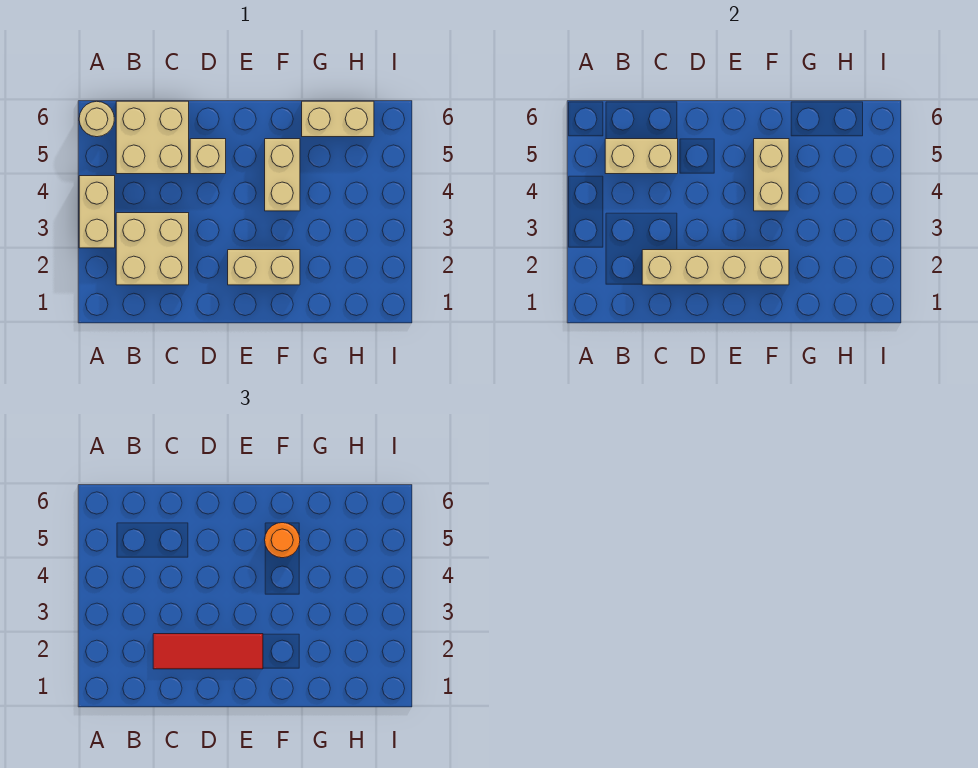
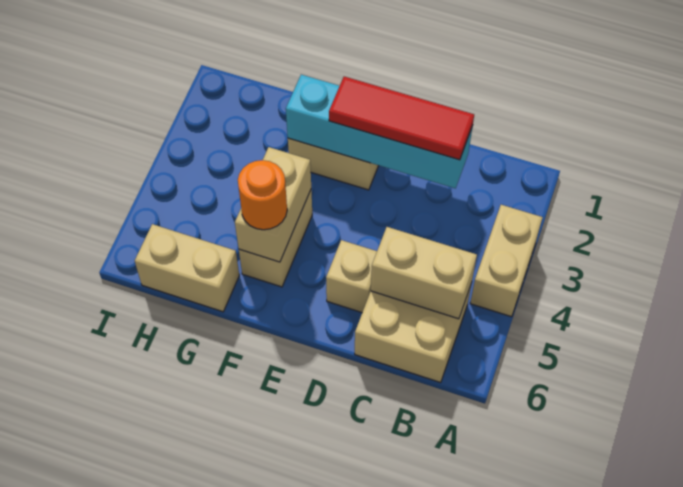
tan 1x1 round brick [79,101,114,137] -> none
tan 2x2 brick [116,213,189,285] -> none
tan 1x4 brick [642,250,789,285] -> cyan 1x4 brick [286,75,473,188]

